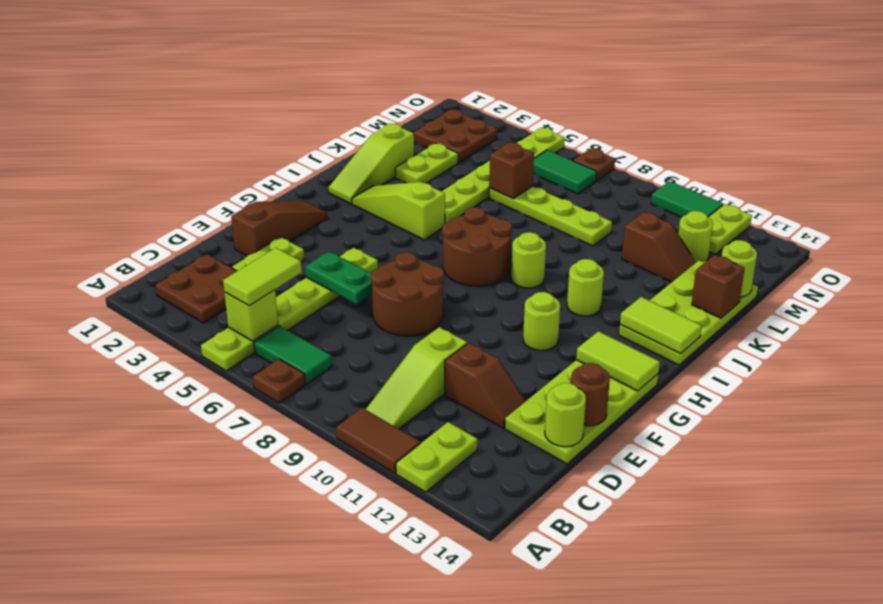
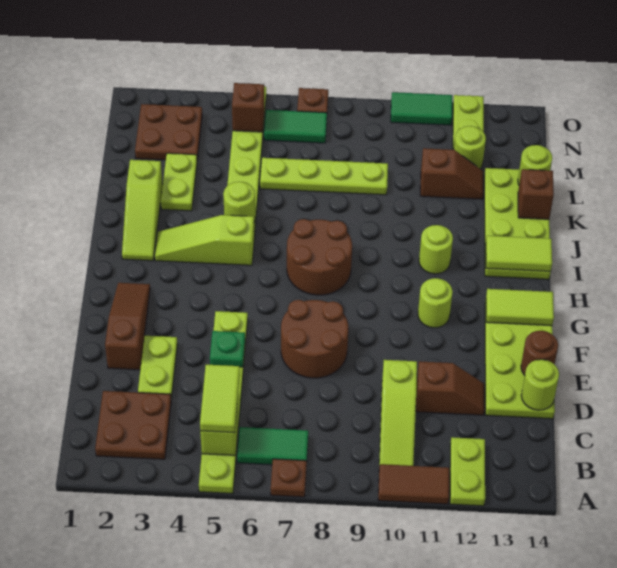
green 1x2 plate [306,252,372,304] -> green 1x1 plate [210,331,245,367]
lime 1x1 round brick [511,232,546,288] -> lime 1x1 round brick moved to [223,182,255,222]
brown 1x1 brick [489,143,534,199] -> brown 1x1 brick moved to [232,83,264,132]

